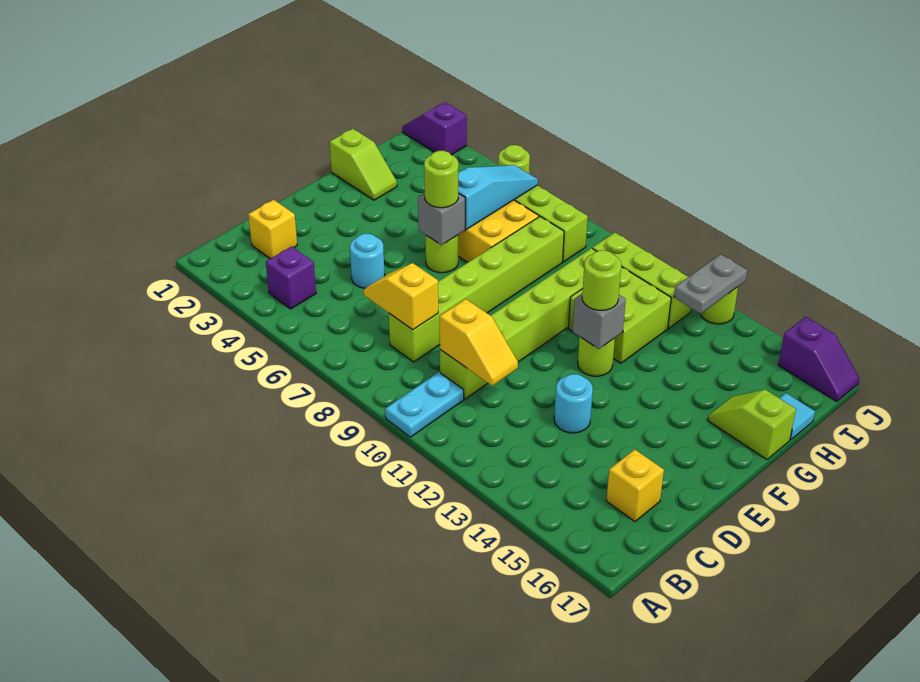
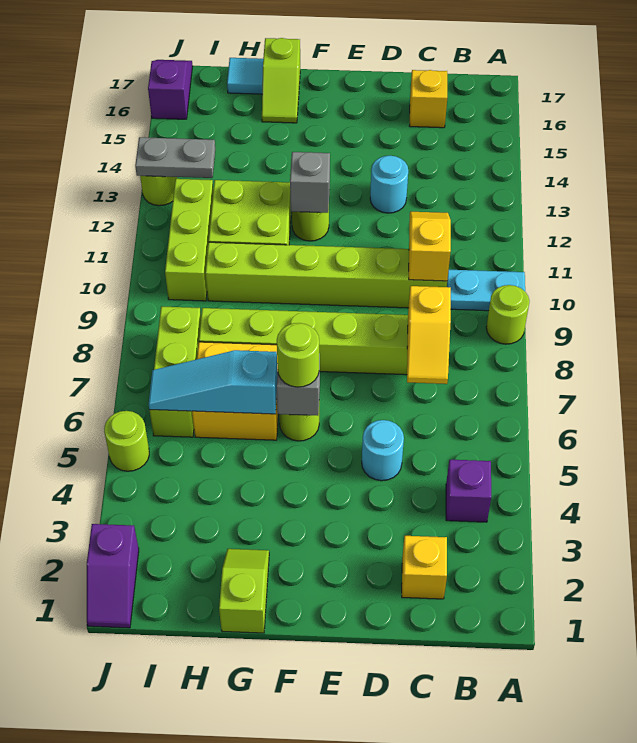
lime 1x1 round brick [582,250,621,310] -> lime 1x1 round brick moved to [486,285,529,344]

